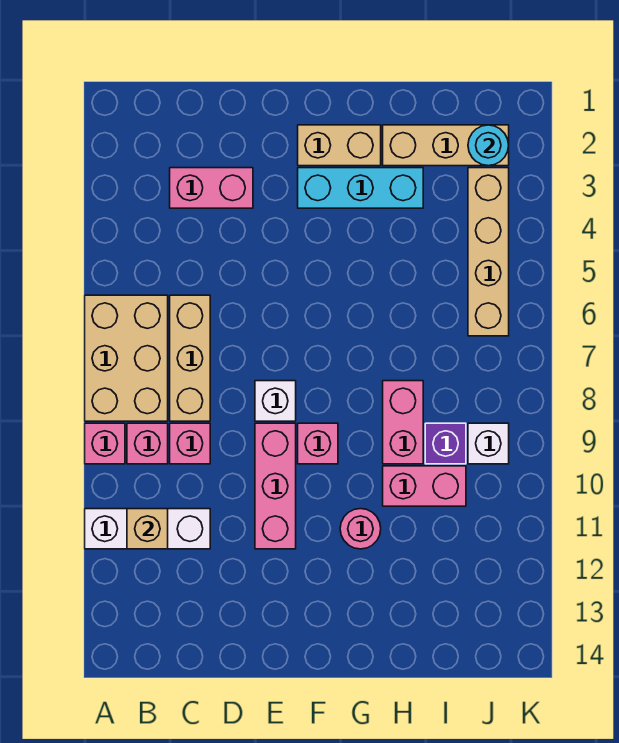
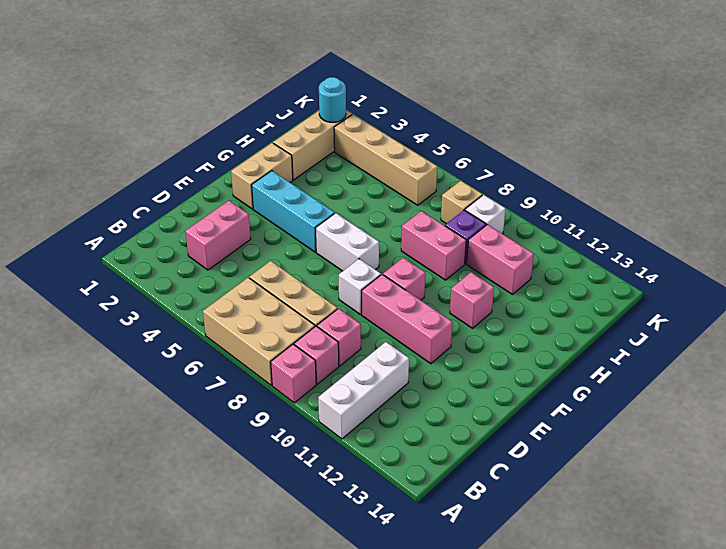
tan 1x1 brick [127,509,168,549] -> tan 1x1 brick moved to [441,181,482,224]
cyan 1x3 brick [298,168,423,208] -> cyan 1x3 brick turned to [252,171,335,252]
none -> white 1x2 brick [316,213,379,271]
pink 1x1 round brick [340,509,381,549] -> pink 1x1 brick [450,272,494,328]
pink 1x2 brick [383,466,466,506] -> pink 1x2 brick turned to [467,225,534,294]

